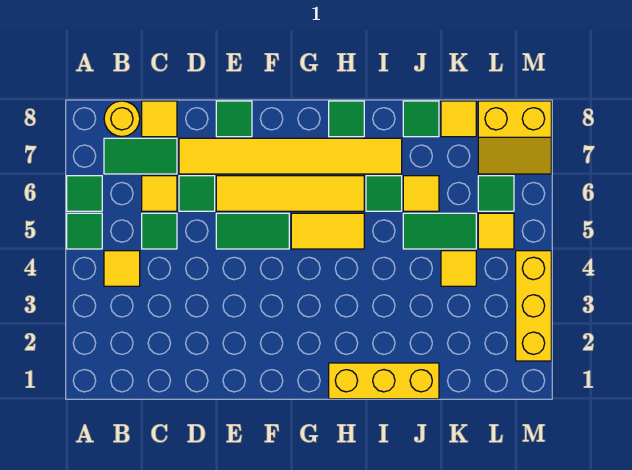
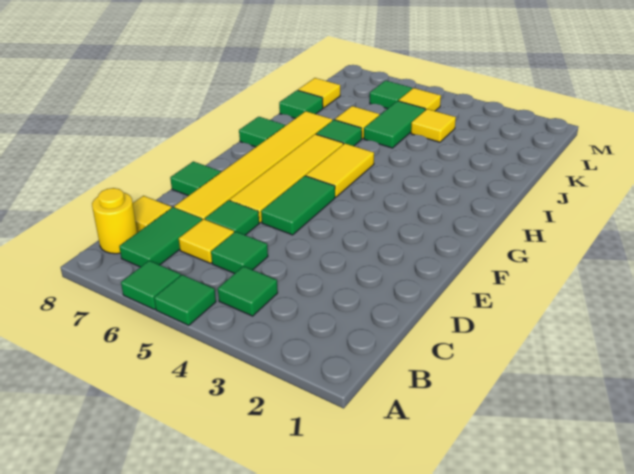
yellow 1x1 tile [104,251,140,286] -> green 1x1 tile [218,266,278,316]
yellow 1x3 brick [329,363,439,399] -> none
yellow 2x2 slope [478,101,551,174] -> none
yellow 1x3 brick [516,251,551,361] -> none

